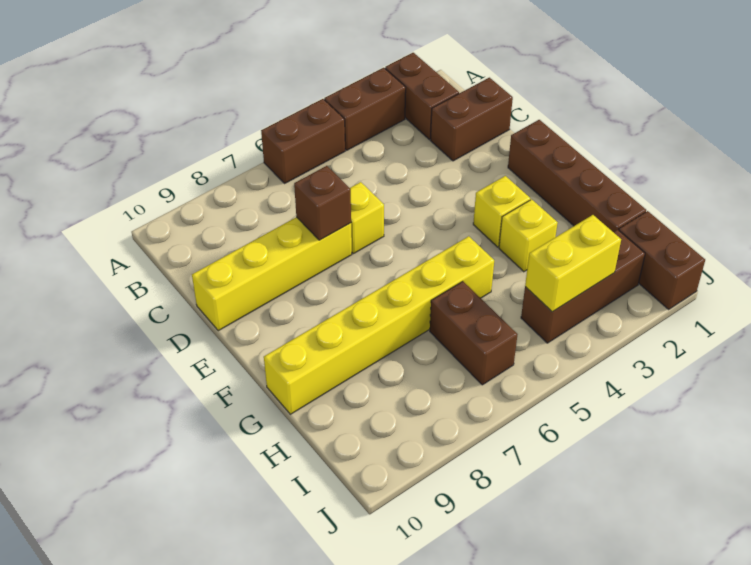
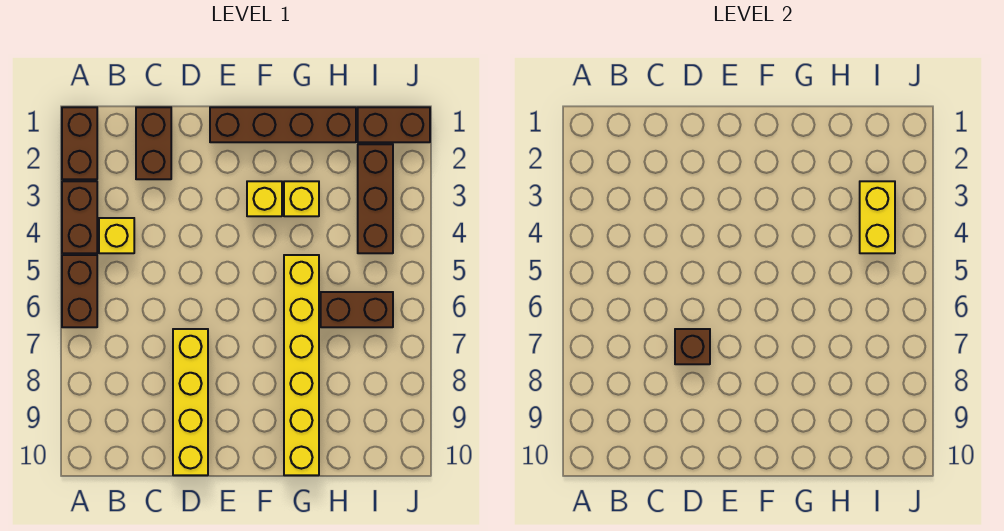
brown 1x2 brick [385,53,459,139] -> brown 1x2 brick turned to [62,107,97,179]
yellow 1x1 brick [350,182,384,254] -> yellow 1x1 brick moved to [99,218,134,253]

